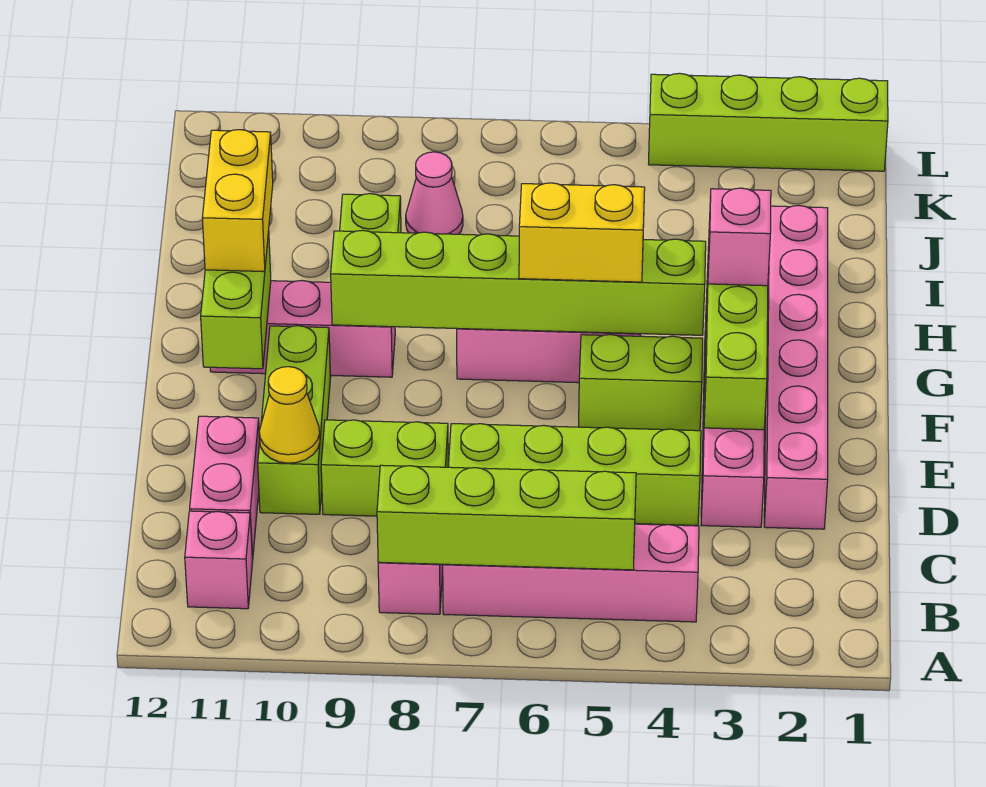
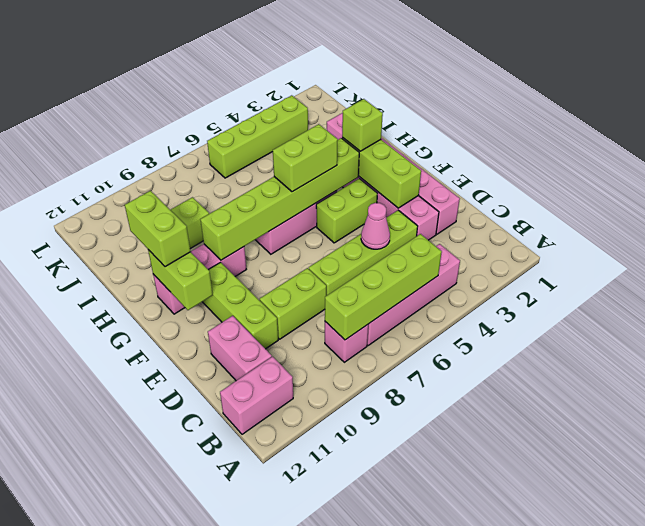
pink 1x1 brick [185,511,252,609] -> pink 1x2 brick [220,357,293,434]
yellow 1x1 cone [259,367,320,463] -> none
pink 1x1 brick [708,188,771,286] -> lime 1x1 brick [342,99,383,151]
yellow 1x2 brick [519,183,645,282] -> lime 1x2 brick [273,124,338,192]
yellow 1x2 brick [202,130,273,272] -> lime 1x2 brick [125,191,191,267]
pink 1x1 cone [406,152,463,234] -> pink 1x1 cone moved to [361,203,390,249]
lime 1x4 brick [649,73,888,171] -> lime 1x4 brick moved to [207,95,308,178]

